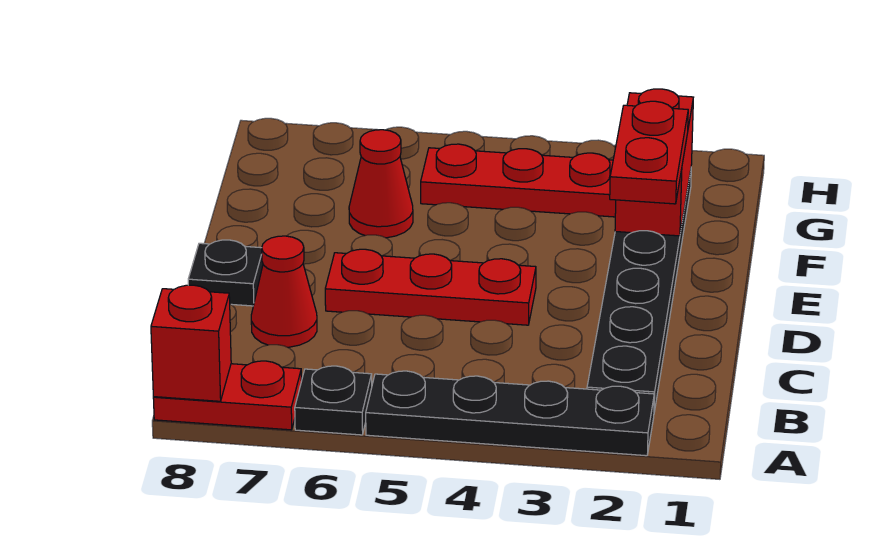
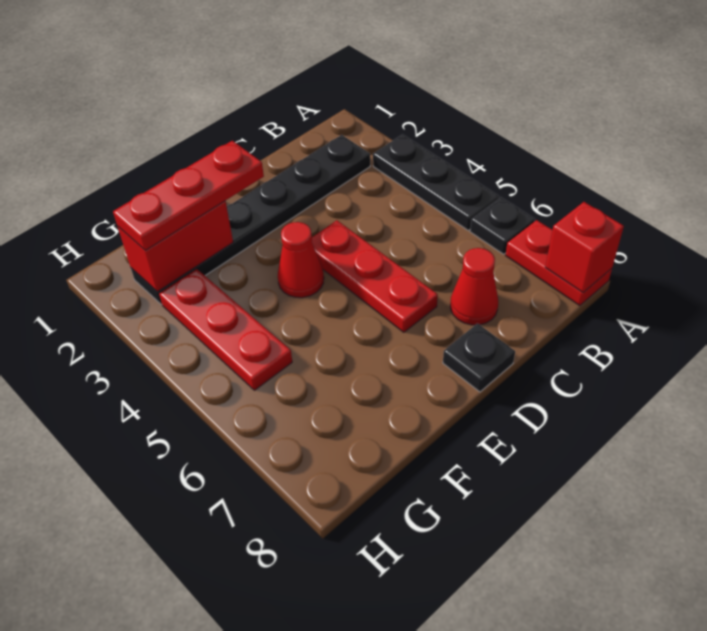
black 1x4 plate [366,371,654,456] -> black 1x3 plate [373,135,499,230]
red 1x2 plate [610,101,688,204] -> red 1x3 plate [113,141,264,250]
red 1x1 cone [349,130,413,238] -> red 1x1 cone moved to [278,222,324,298]

